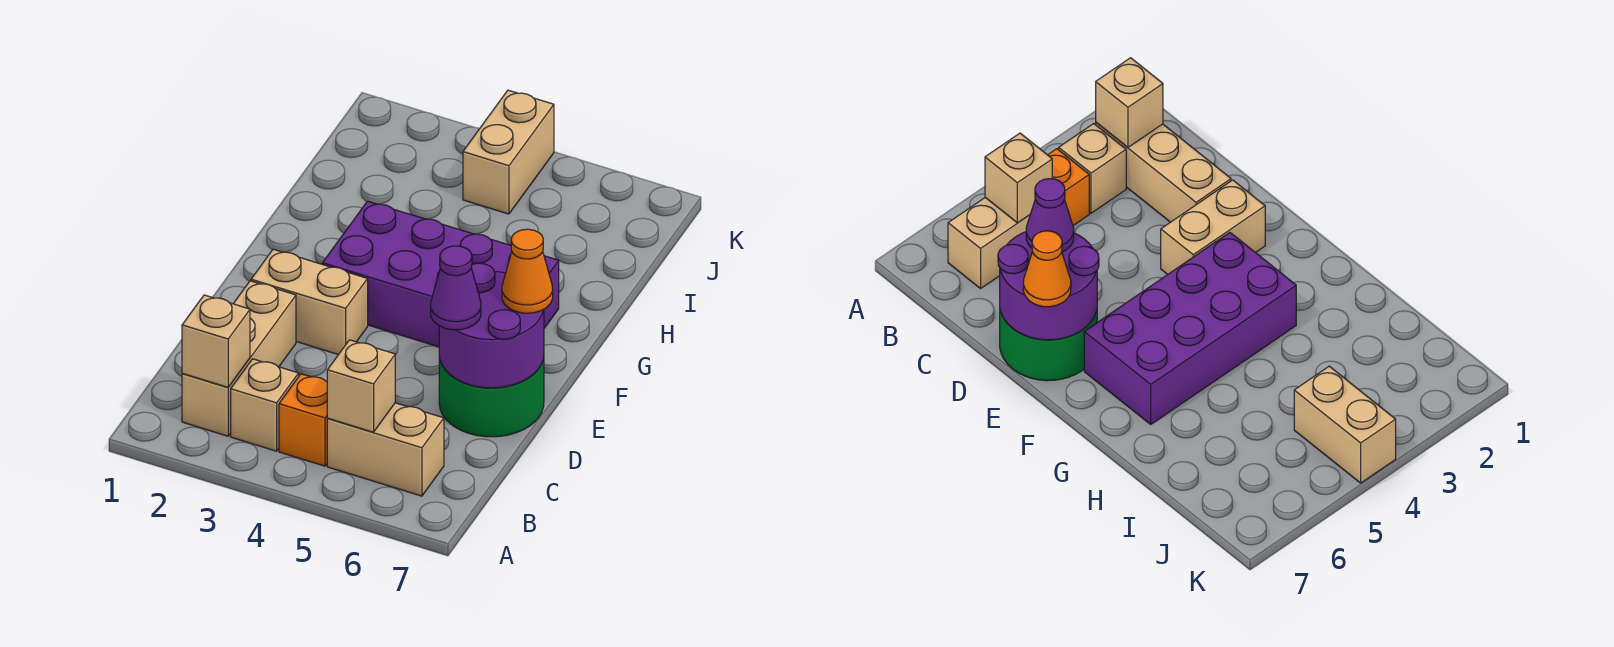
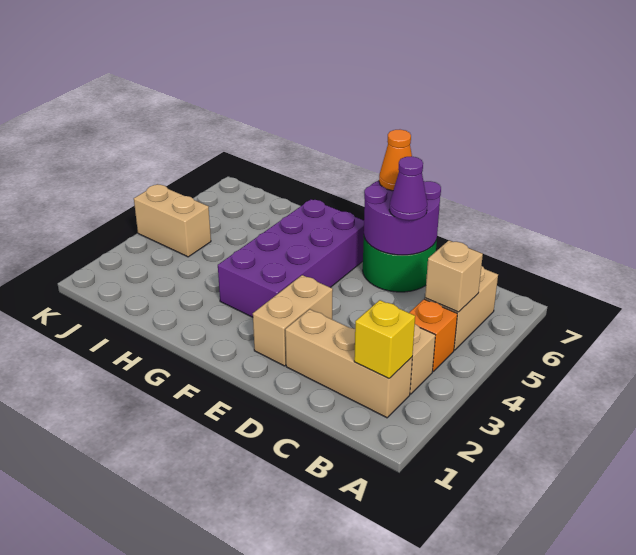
tan 1x1 brick [182,295,250,387] -> yellow 1x1 brick [354,300,415,379]

